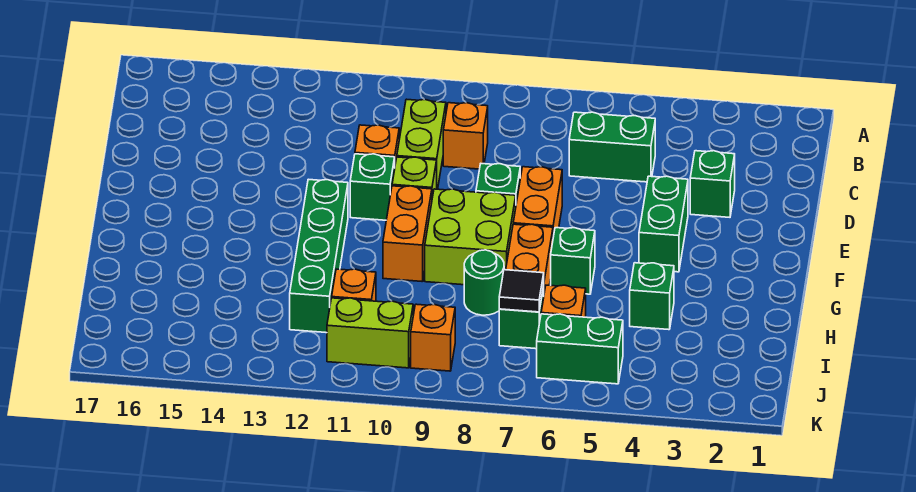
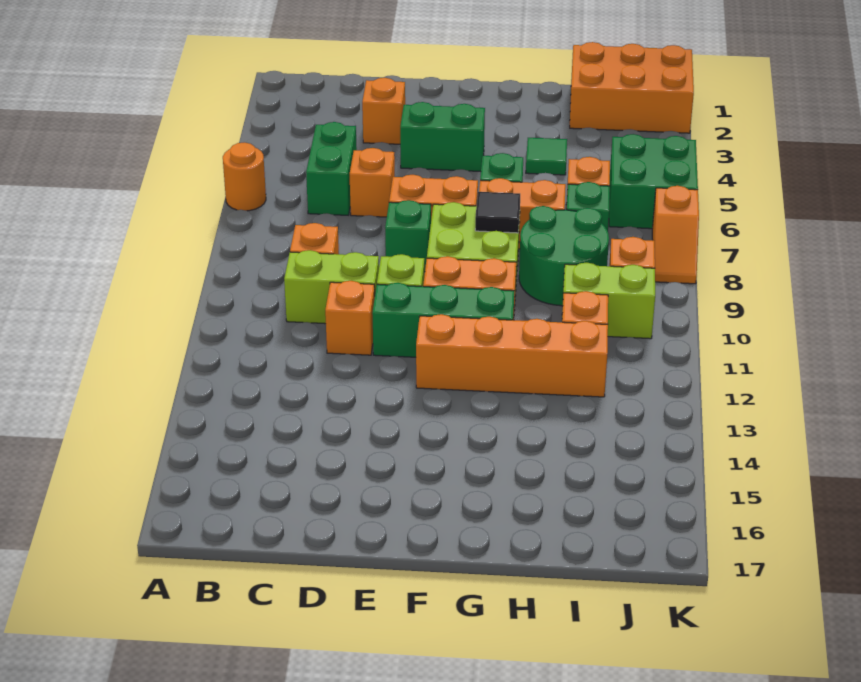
none -> orange 1x1 round brick [223,142,266,211]
green 1x1 brick [690,151,735,217] -> orange 1x1 brick [362,78,405,144]
none -> orange 1x1 brick [350,148,395,217]
green 1x1 brick [350,154,395,220] -> green 1x3 brick [372,283,514,357]
green 1x4 brick [290,179,348,333] -> orange 1x4 brick [416,314,608,397]
green 1x1 brick [630,263,674,330] -> green 1x1 tile [526,138,567,175]
green 1x1 round brick [464,250,504,315] -> green 2x2 round brick [519,206,609,306]
none -> orange 2x3 brick [570,42,694,133]
black 1x1 tile [499,270,544,312] -> black 1x1 tile moved to [475,192,520,233]
green 1x2 brick [537,314,623,384] -> green 2x2 brick [609,134,698,229]
lime 1x2 brick [327,298,413,368] -> lime 1x2 brick turned to [562,263,655,339]
none -> orange 1x2 slope [652,186,699,284]

